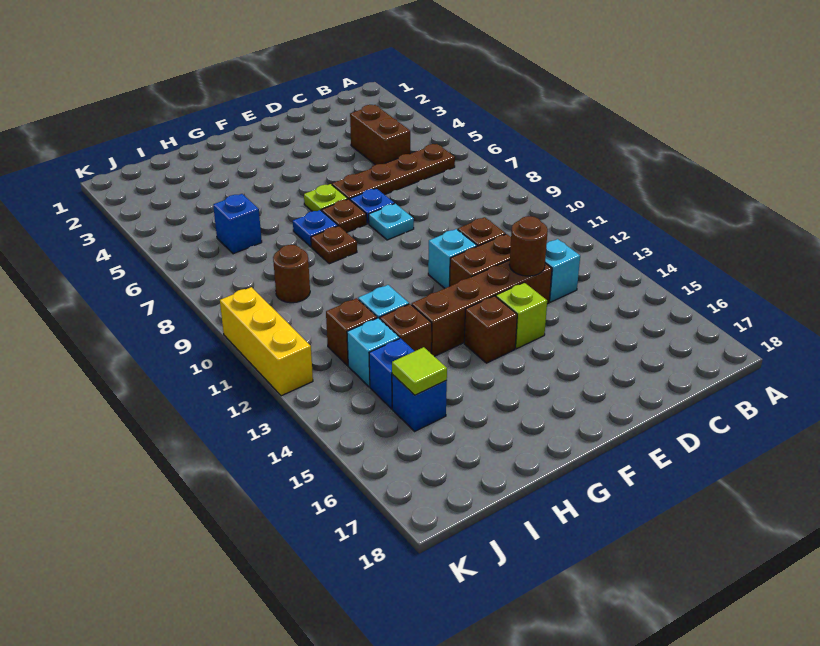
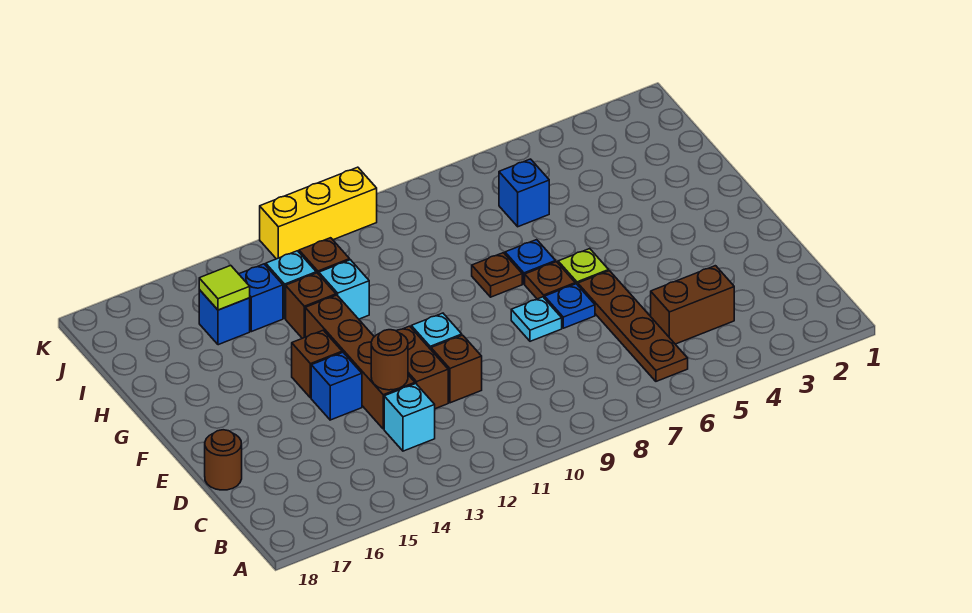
lime 1x1 brick [496,282,547,349] -> blue 1x1 brick [311,352,362,420]
brown 1x1 round brick [273,245,310,303] -> brown 1x1 round brick moved to [205,430,242,490]

